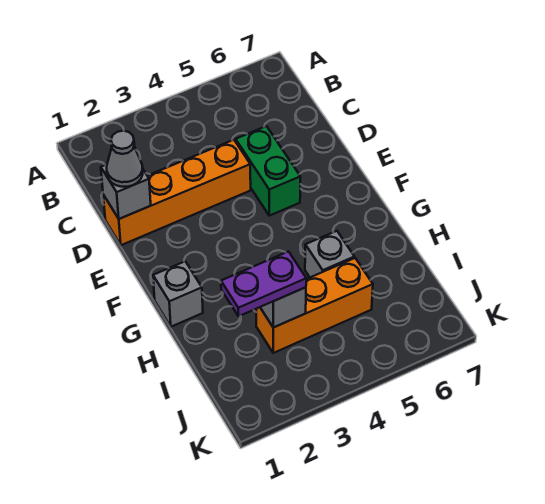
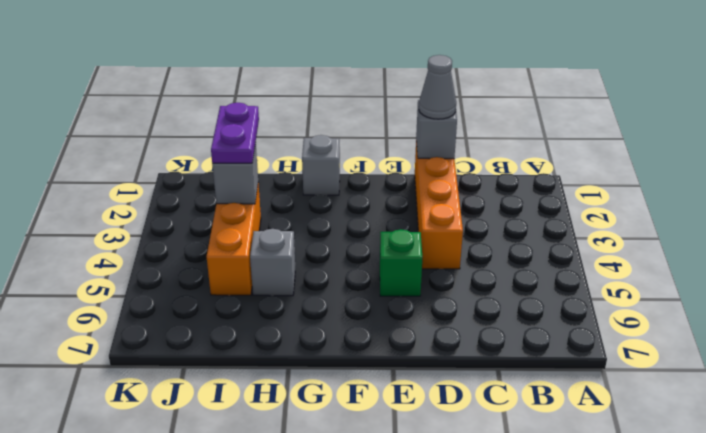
green 1x2 brick [236,126,300,216] -> green 1x1 brick [380,229,422,296]

